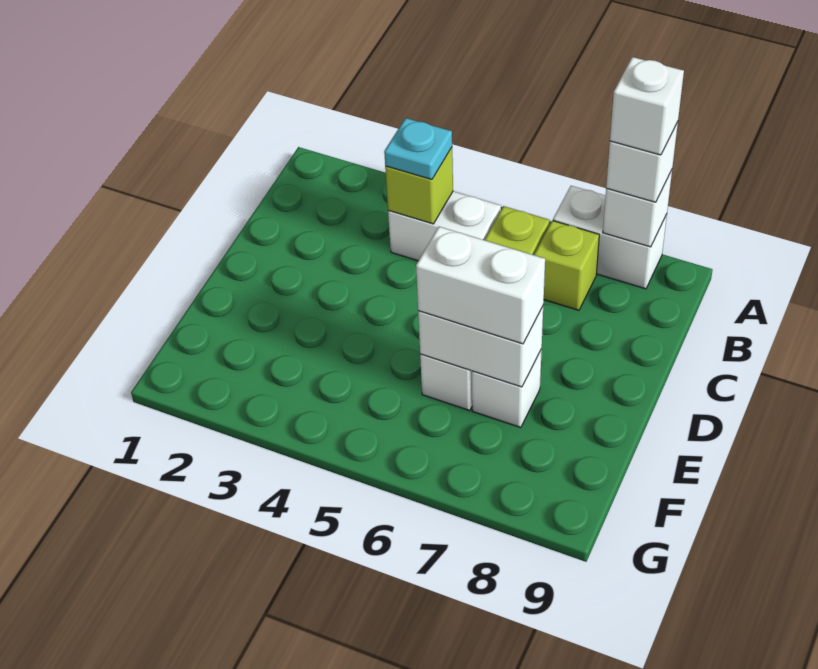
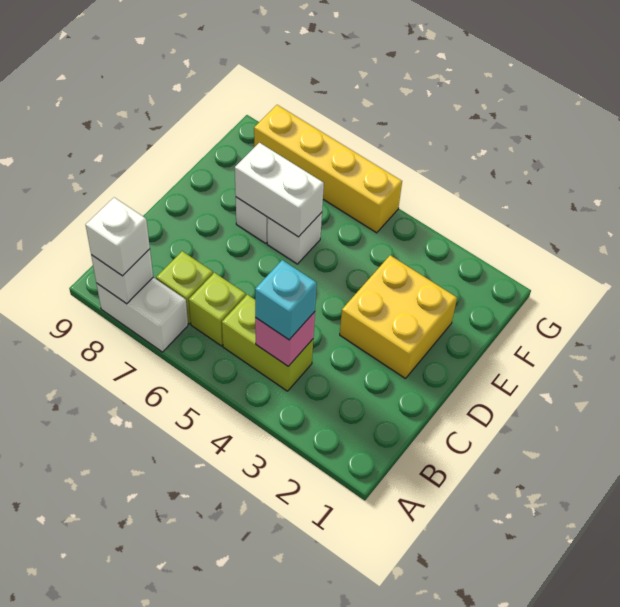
white 1x1 brick [610,57,684,155] -> none
white 1x2 brick [388,191,501,261] -> lime 1x2 brick [222,295,313,391]
lime 1x1 brick [385,148,453,224] -> pink 1x1 brick [255,312,315,366]
cyan 1x1 plate [384,118,452,179] -> cyan 1x1 brick [255,260,317,340]
none -> yellow 2x2 brick [340,255,457,379]
white 1x2 brick [416,227,545,344] -> none
none -> yellow 1x4 brick [254,105,402,233]

